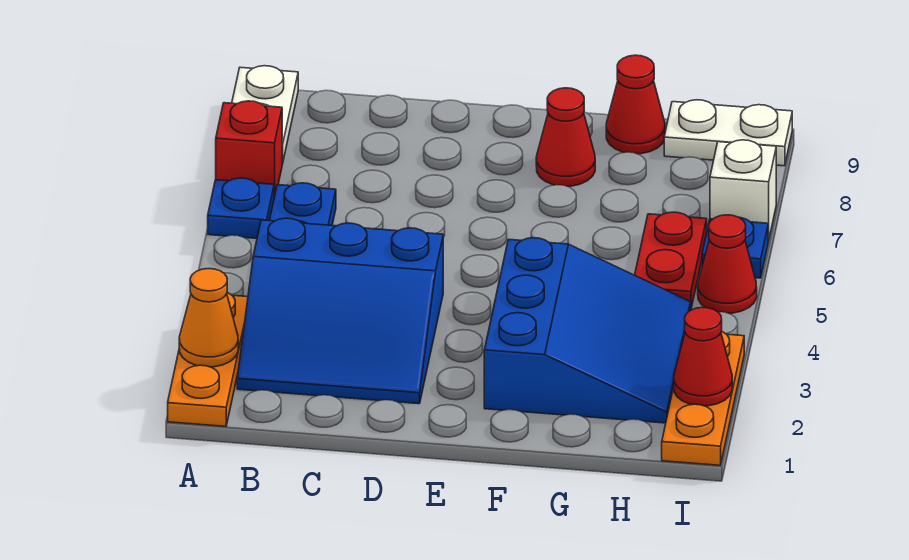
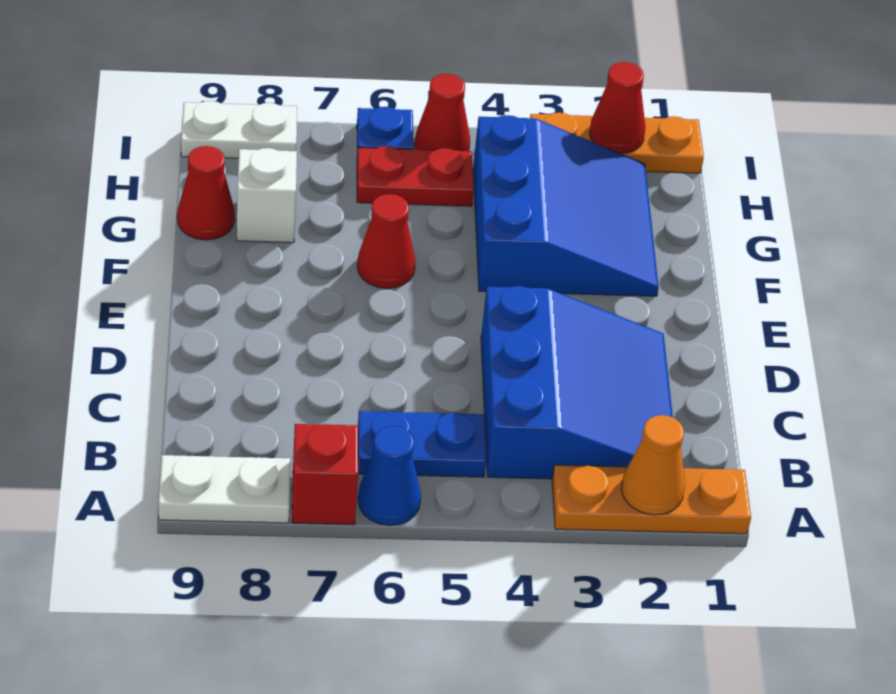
blue 1x1 plate [208,178,274,238] -> blue 1x1 cone [358,426,421,525]
blue 3x3 slope [484,238,691,423] -> blue 3x3 slope turned to [473,115,659,296]
red 1x1 cone [536,88,595,186] -> red 1x1 cone moved to [357,194,415,288]
white 1x2 plate [664,100,792,166] -> white 1x2 plate turned to [181,101,297,158]
white 1x1 brick [710,140,776,240] -> white 1x1 brick moved to [237,148,297,243]

